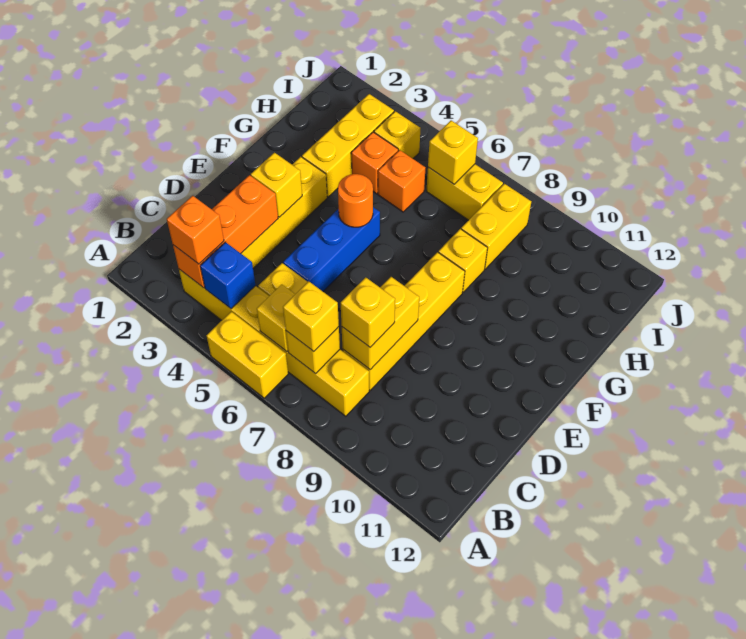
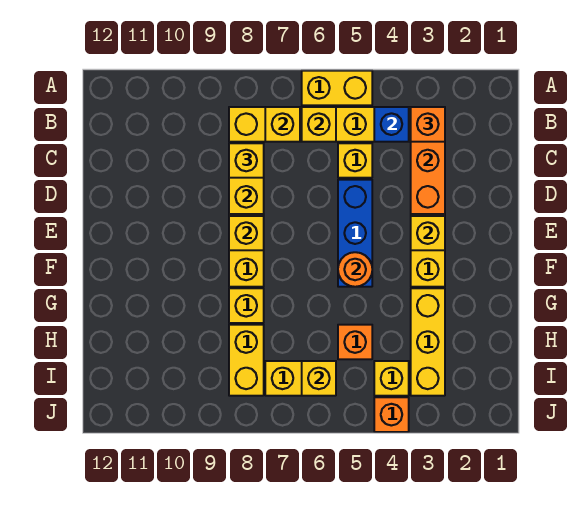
yellow 1x1 brick [283,281,339,352] -> yellow 1x1 brick moved to [229,216,264,250]
orange 1x1 brick [351,132,398,194] -> orange 1x1 brick moved to [374,397,409,432]

